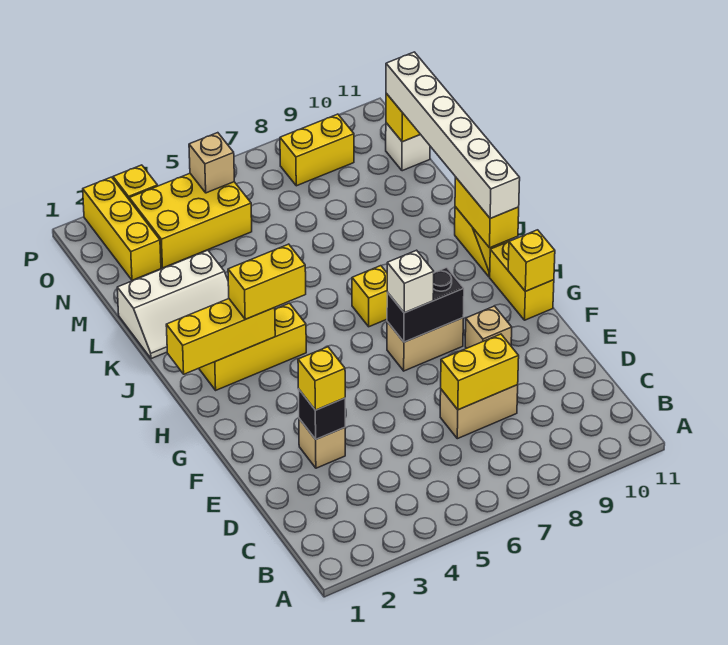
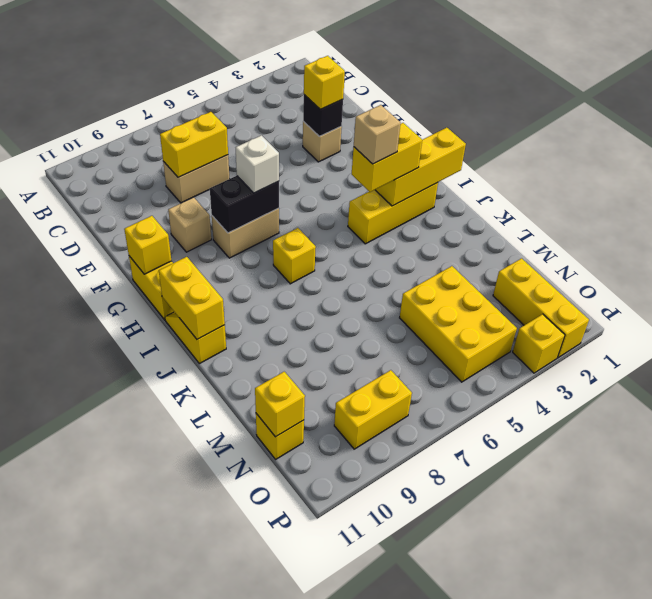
white 1x6 brick [386,52,520,218] -> none
white 2x3 slope [117,250,229,359] -> none
yellow 2x3 brick [129,174,252,268] -> yellow 2x3 brick turned to [400,266,517,382]
white 1x1 brick [386,123,430,171] -> yellow 1x1 brick [256,414,304,459]
tan 1x1 brick [189,133,234,193] -> tan 1x1 brick moved to [354,105,400,164]

